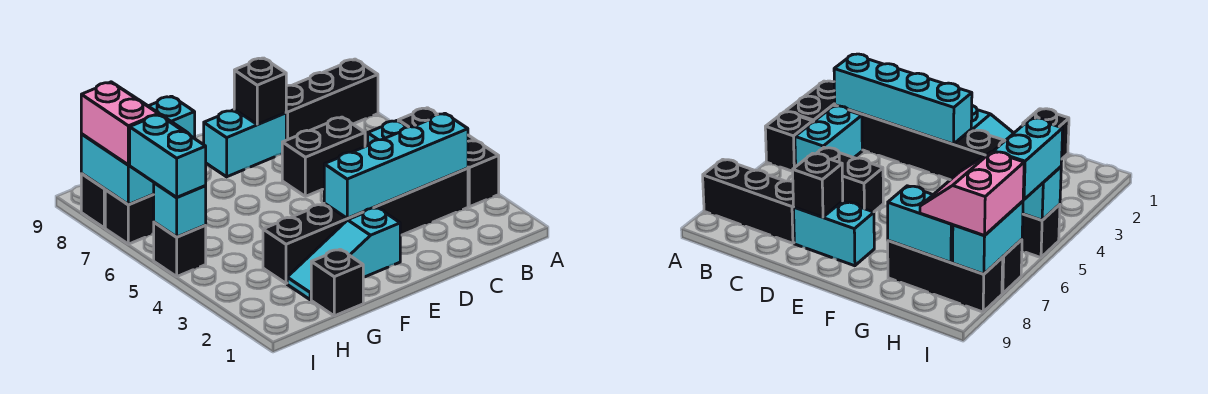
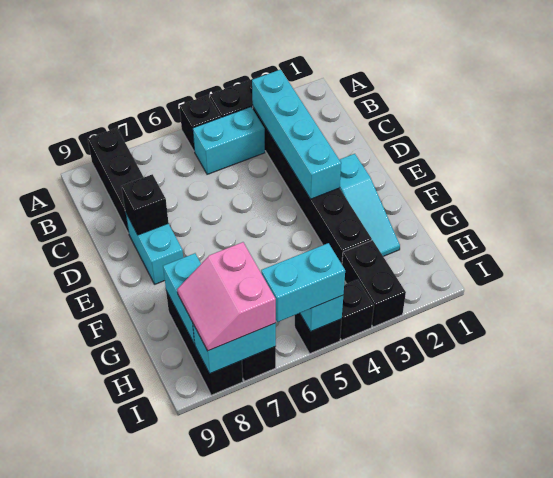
black 1x2 brick [282,117,365,196] -> black 1x2 brick moved to [342,240,406,327]
black 1x1 brick [311,249,363,316] -> black 1x1 brick moved to [340,279,374,340]
pink 2x2 slope [81,82,187,165] -> pink 2x2 slope turned to [177,242,276,351]

